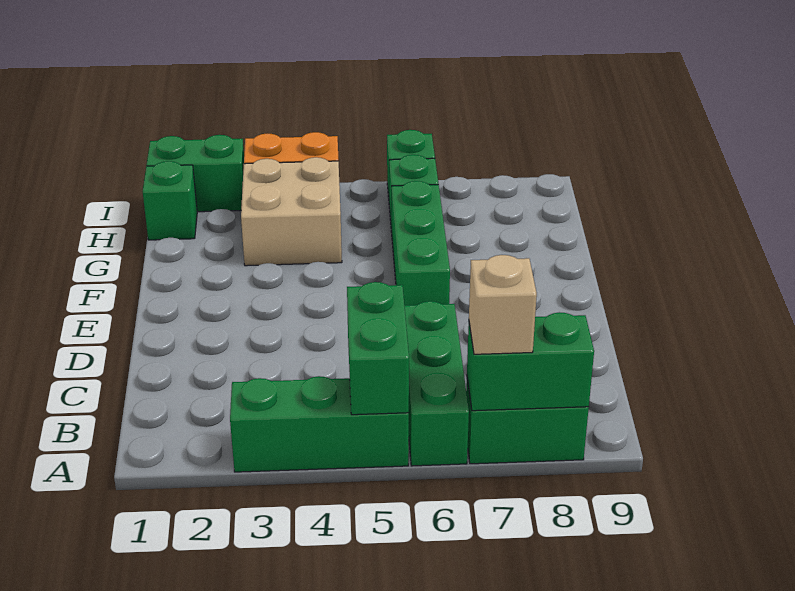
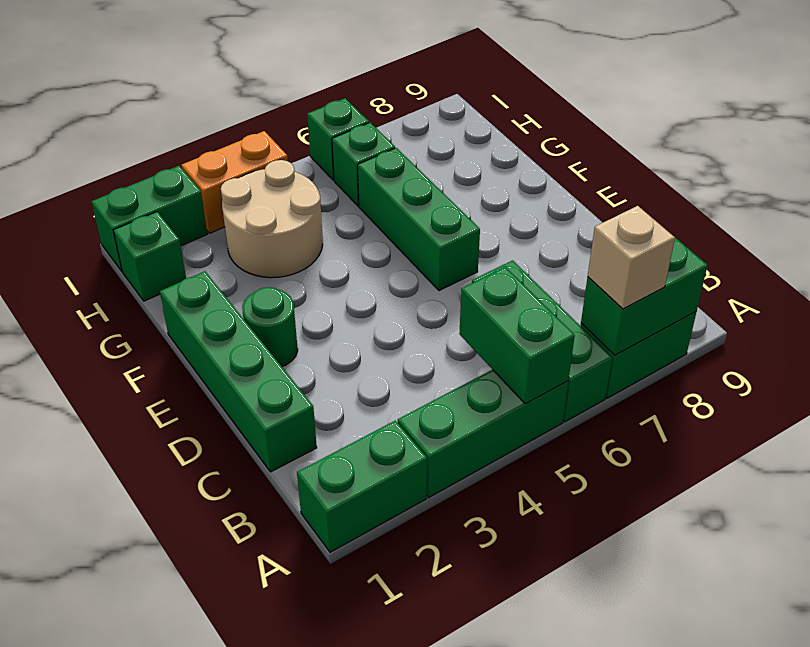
none -> green 1x2 brick [297,421,427,552]
none -> green 1x4 brick [160,271,317,472]
none -> green 1x1 round brick [242,287,298,366]
tan 2x2 brick [241,157,342,266] -> tan 2x2 round brick [221,160,323,278]

